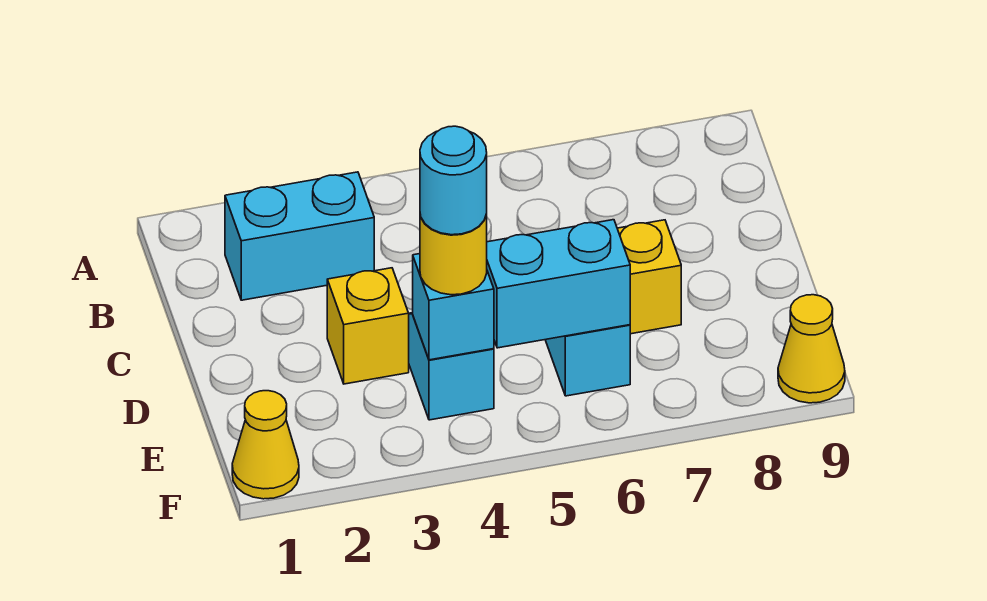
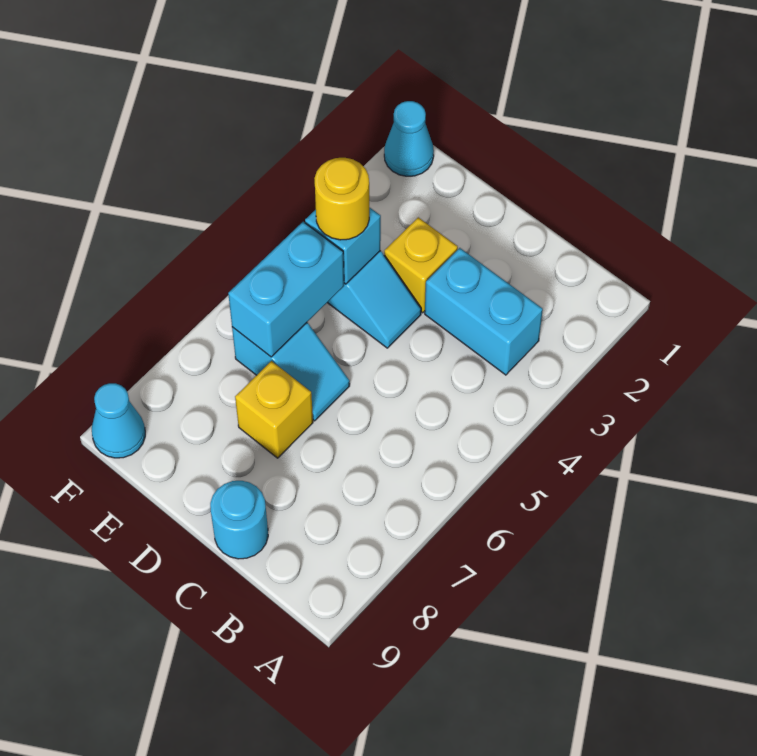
cyan 1x2 brick [225,172,374,300] -> cyan 1x2 brick turned to [425,248,543,375]
cyan 1x1 round brick [420,126,487,235] -> cyan 1x1 round brick moved to [210,481,268,559]
yellow 1x1 cone [232,391,299,499] -> cyan 1x1 cone [384,101,434,176]
yellow 1x1 cone [778,295,845,403] -> cyan 1x1 cone [92,383,145,458]

